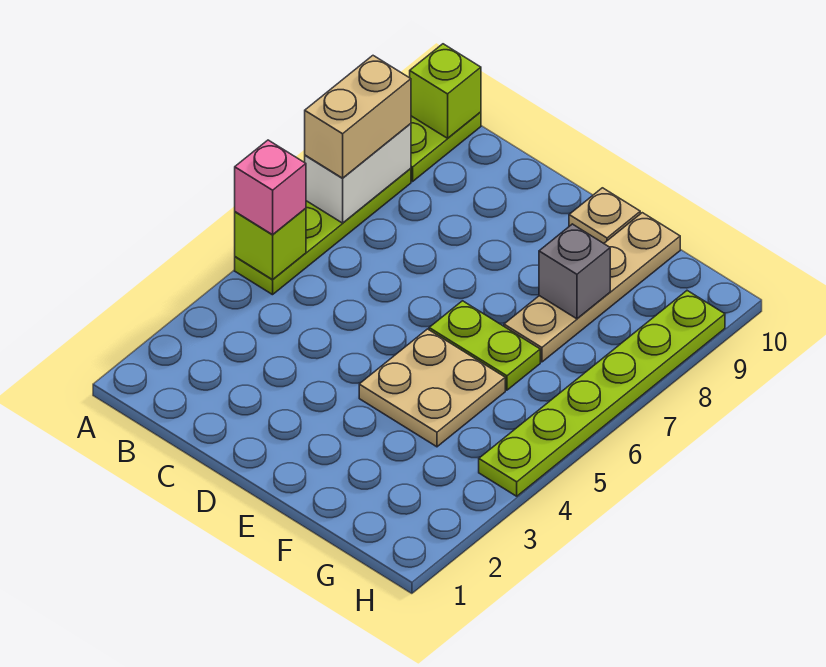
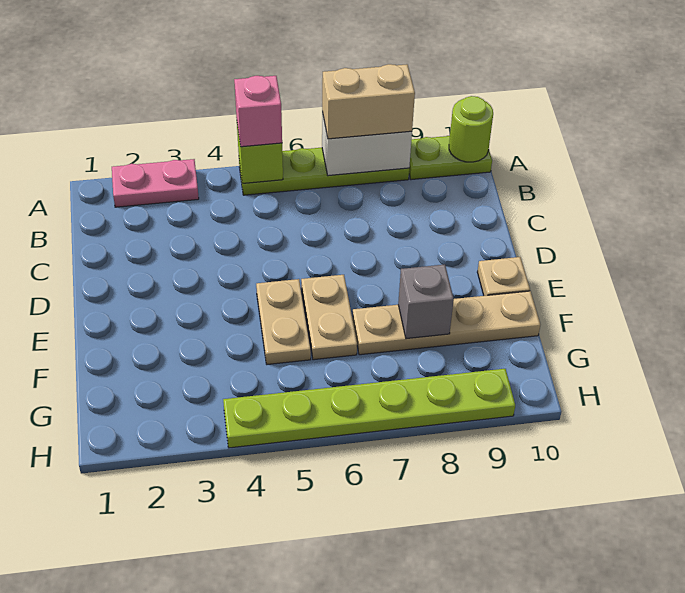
none -> pink 1x2 plate [112,159,199,207]
lime 1x1 brick [410,44,481,138] -> lime 1x1 round brick [449,96,493,162]
tan 2x2 plate [359,329,505,447] -> tan 1x2 plate [256,279,311,364]
lime 1x2 plate [429,301,540,390] -> tan 1x2 plate [301,275,357,360]

